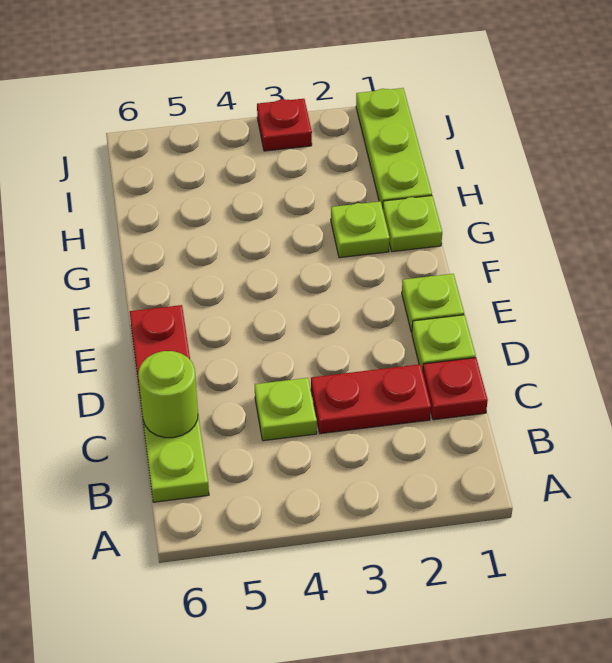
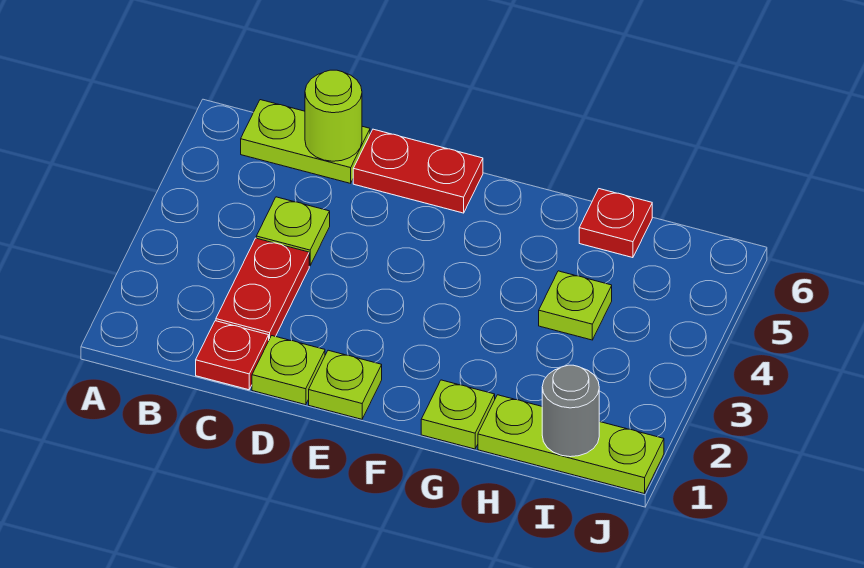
lime 1x1 plate [331,201,390,258] -> lime 1x1 plate moved to [539,271,612,340]
none -> grey 1x1 round brick [542,365,599,457]
red 1x1 plate [257,99,312,151] -> red 1x1 plate moved to [579,189,652,258]

